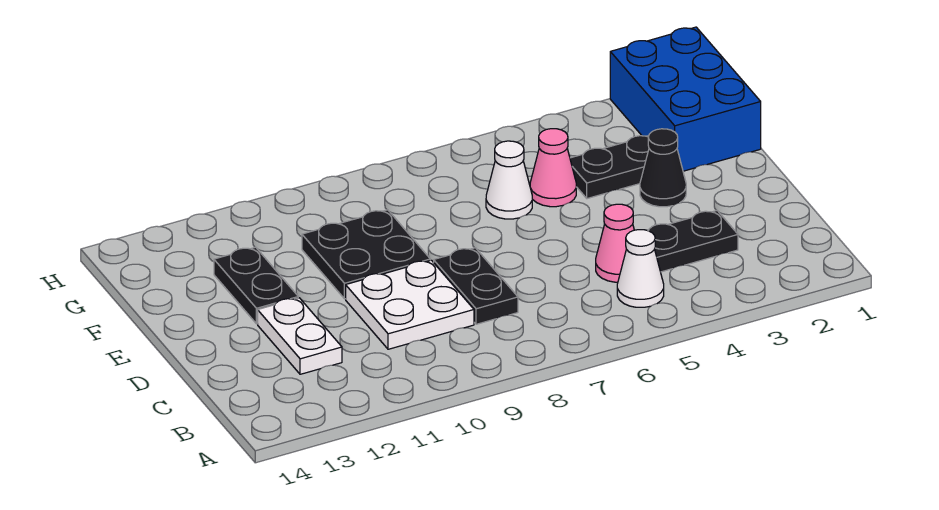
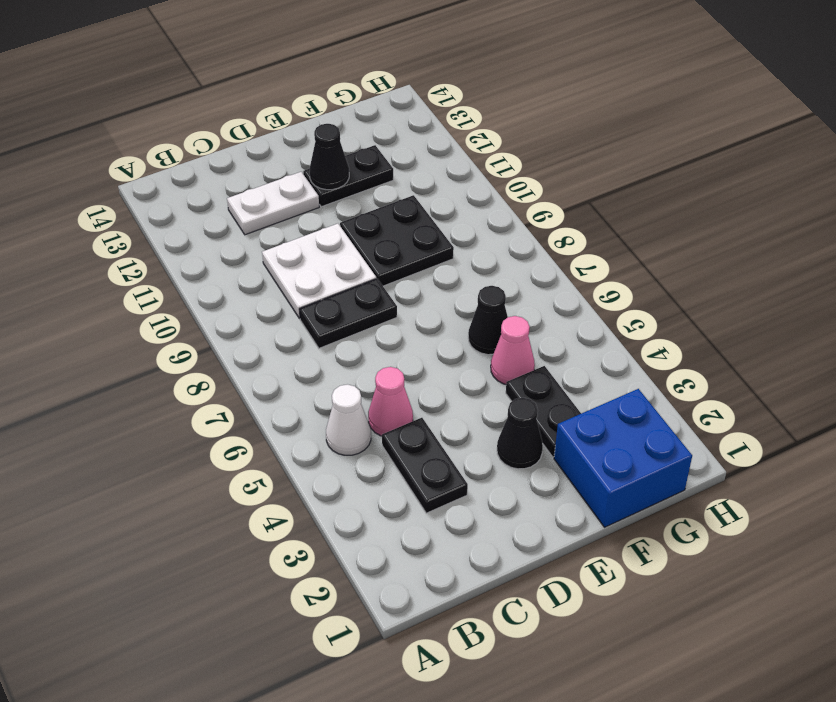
none -> black 1x1 cone [310,124,349,190]
blue 2x3 brick [610,27,761,171] -> blue 2x2 brick [554,389,692,527]
white 1x1 cone [486,141,532,219] -> black 1x1 cone [468,286,508,355]

